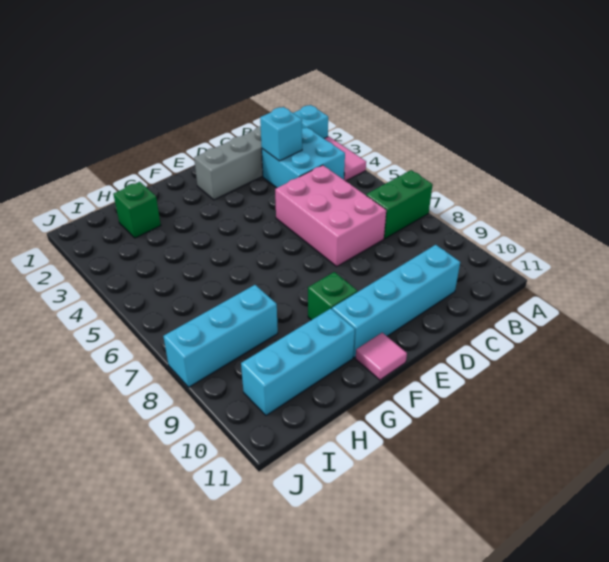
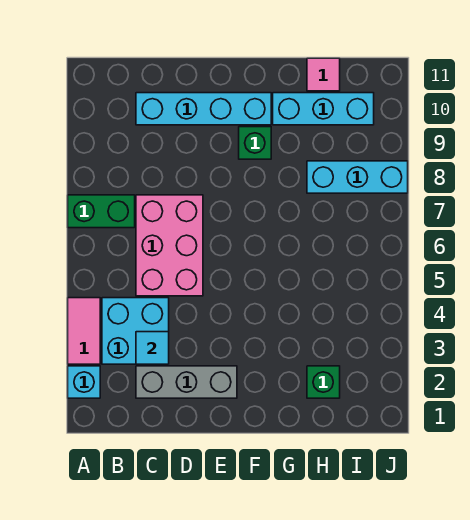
cyan 1x1 brick [260,107,302,161] -> cyan 1x1 tile [136,332,169,364]
pink 1x1 tile [356,333,407,380] -> pink 1x1 tile moved to [307,58,340,91]

